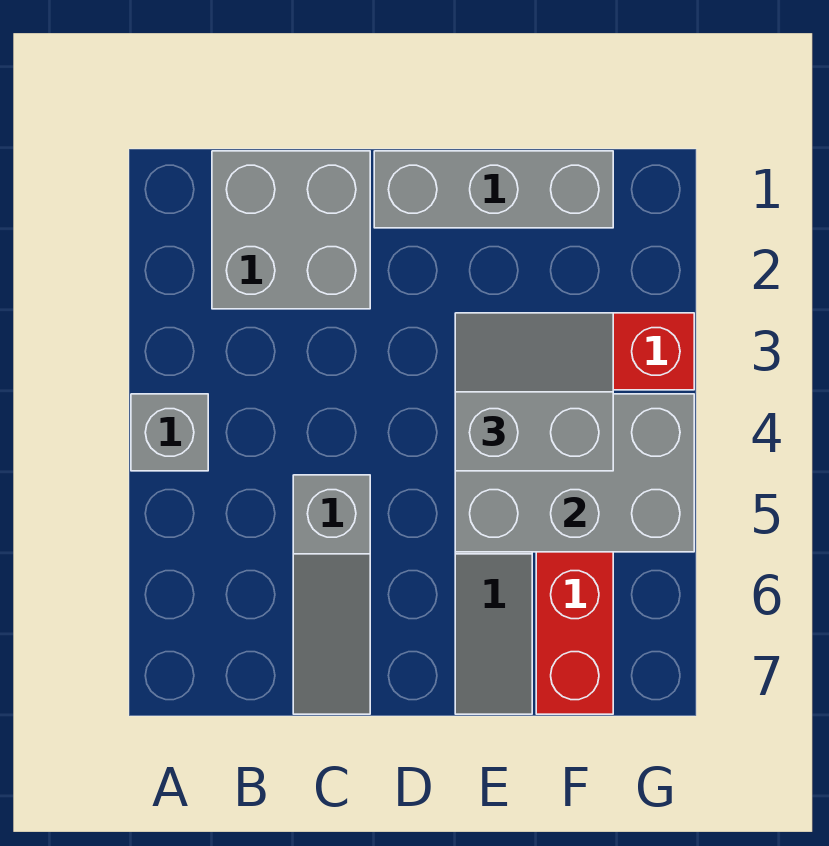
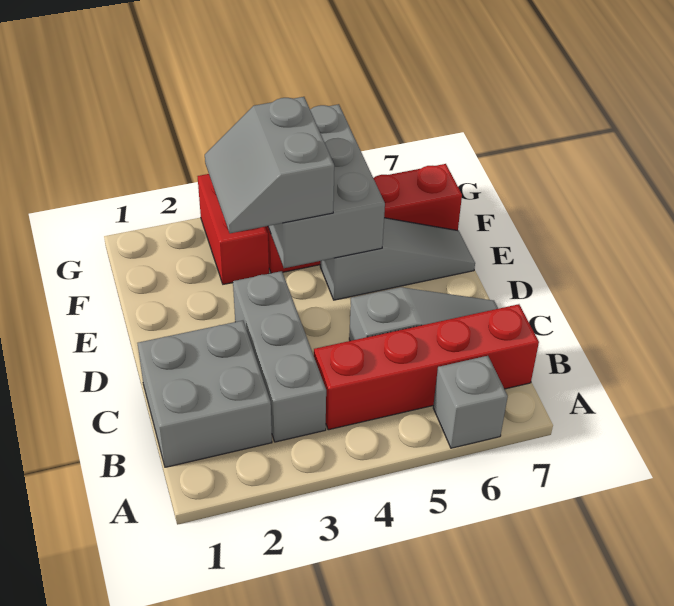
grey 1x1 brick [131,394,208,471] -> grey 1x1 brick moved to [433,356,508,448]
none -> red 1x4 brick [314,304,539,430]
grey 1x3 brick [374,151,613,228] -> grey 1x3 brick moved to [233,271,326,442]

